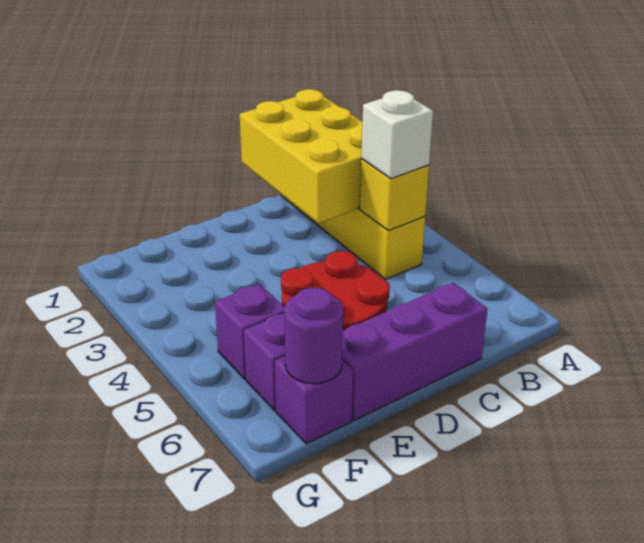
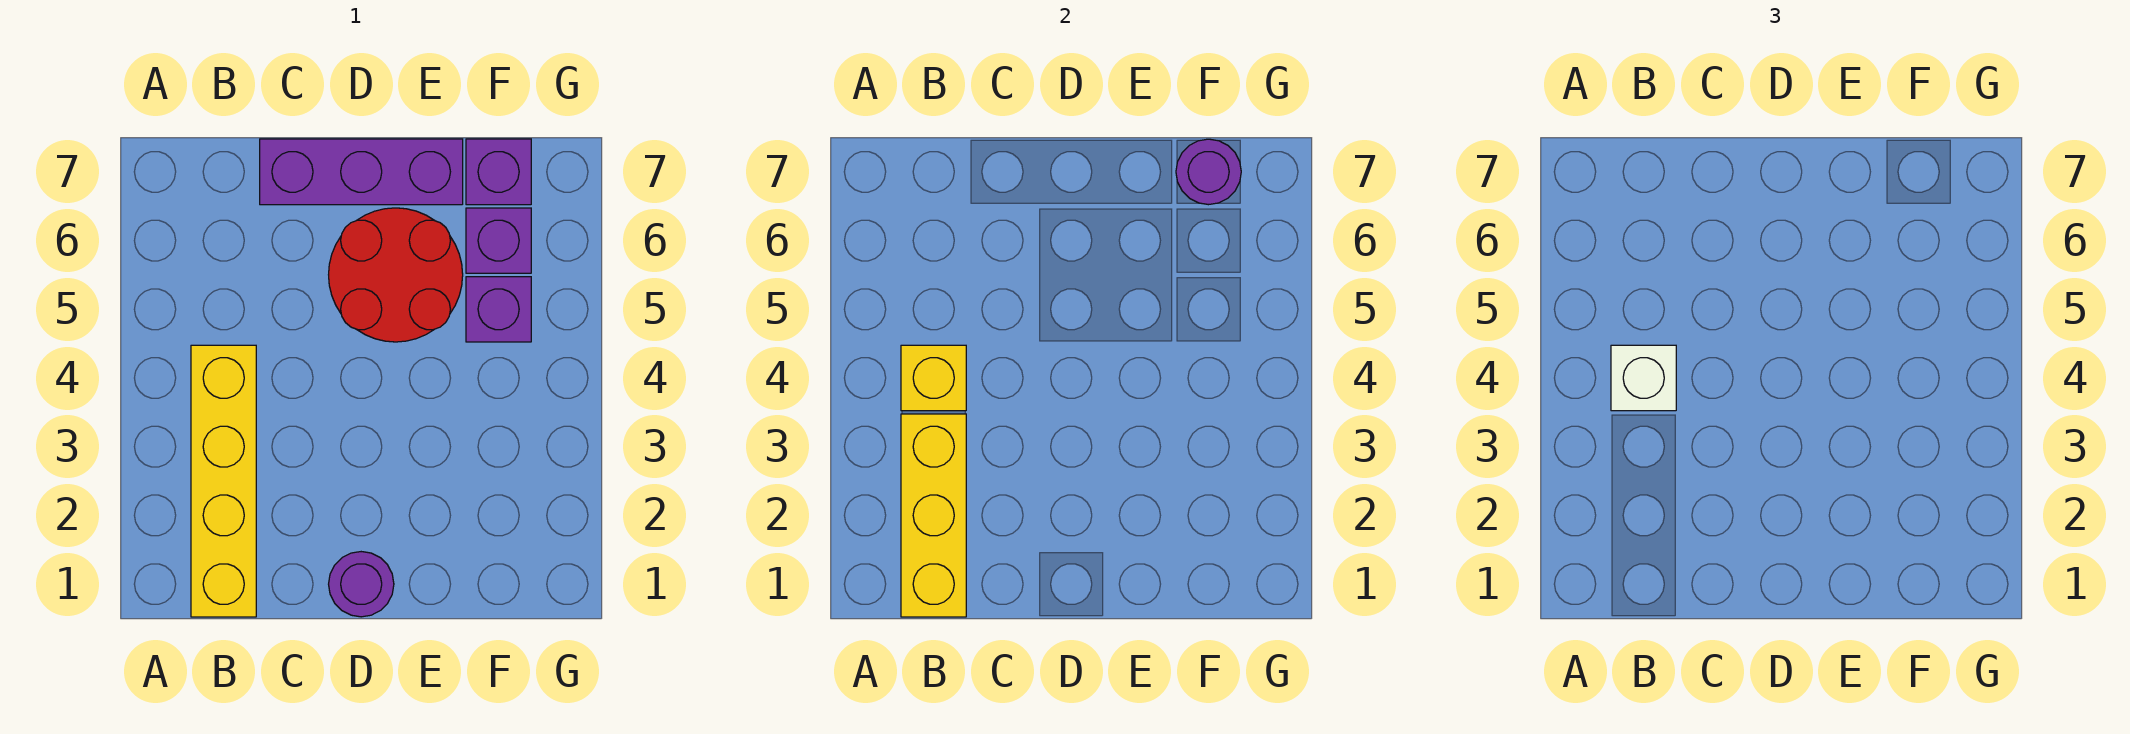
yellow 2x3 brick [240,89,362,223] -> yellow 1x3 brick [901,414,966,617]
none -> purple 1x1 round brick [329,552,394,617]

